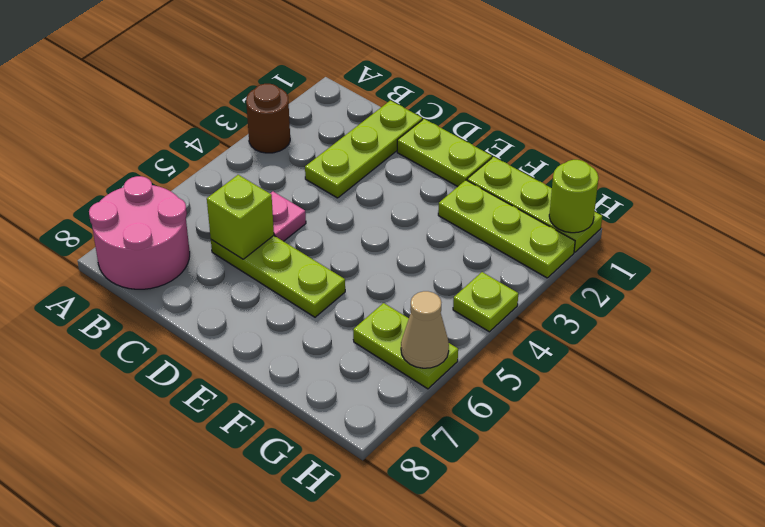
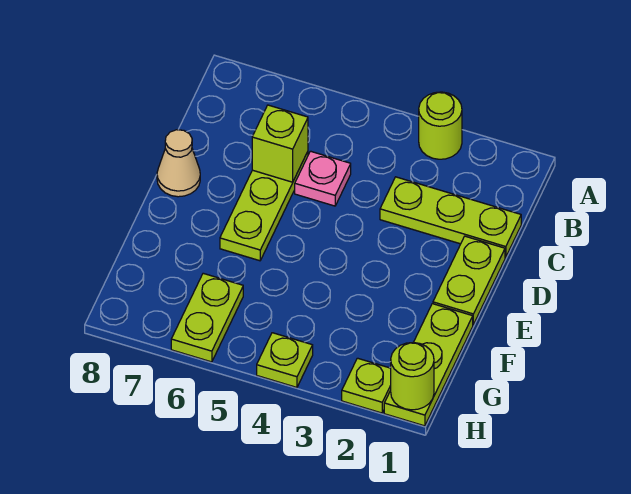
brown 1x1 round brick [246,84,290,153] -> lime 1x1 round brick [419,92,462,159]
pink 2x2 round brick [89,176,190,289] -> none
lime 1x3 plate [438,180,575,278] -> lime 1x1 plate [342,358,391,413]
tan 1x1 cone [401,291,449,368] -> tan 1x1 cone moved to [157,130,200,197]

